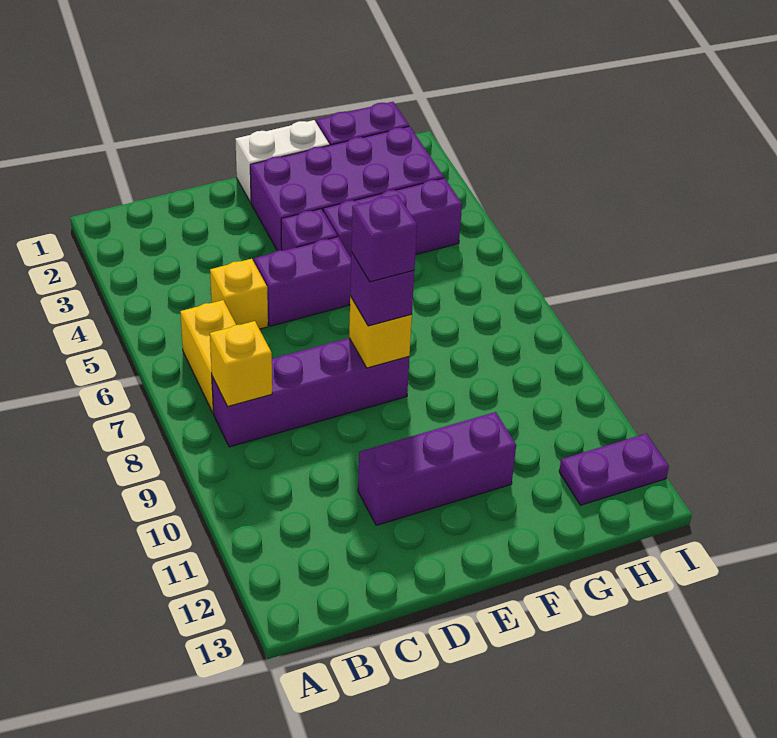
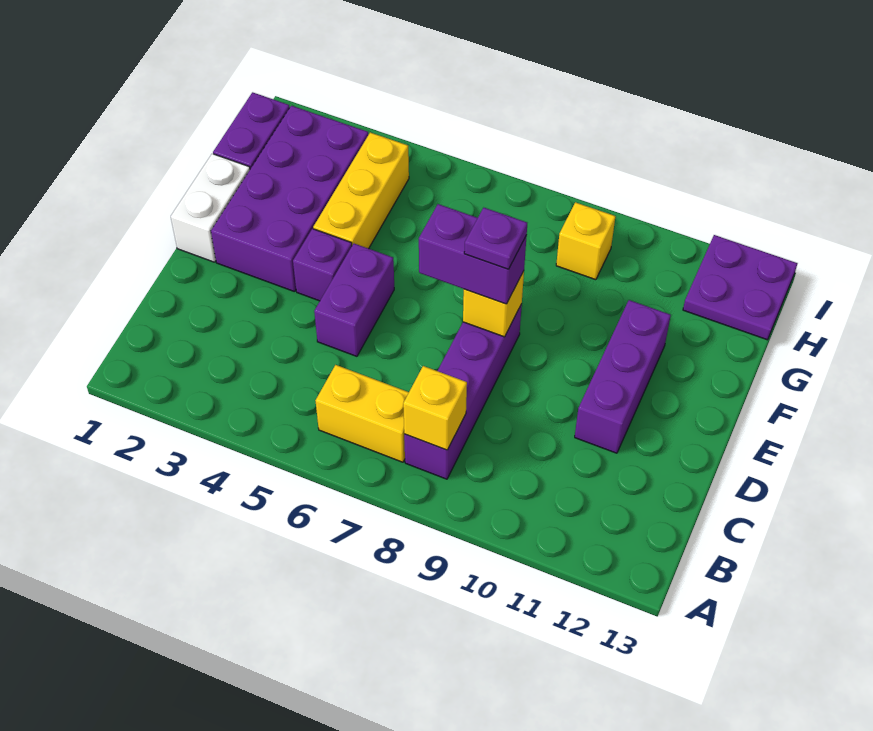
yellow 1x1 brick [210,259,268,329] -> yellow 1x1 brick moved to [556,202,615,280]
purple 1x1 brick [350,252,414,326] -> purple 1x2 brick [419,204,527,304]
purple 1x1 brick [351,194,417,282] -> purple 1x1 plate [464,208,527,269]
purple 1x3 brick [323,178,462,257] -> yellow 1x3 brick [313,133,409,249]
purple 1x2 plate [559,434,669,505] -> purple 2x2 plate [683,235,798,340]

